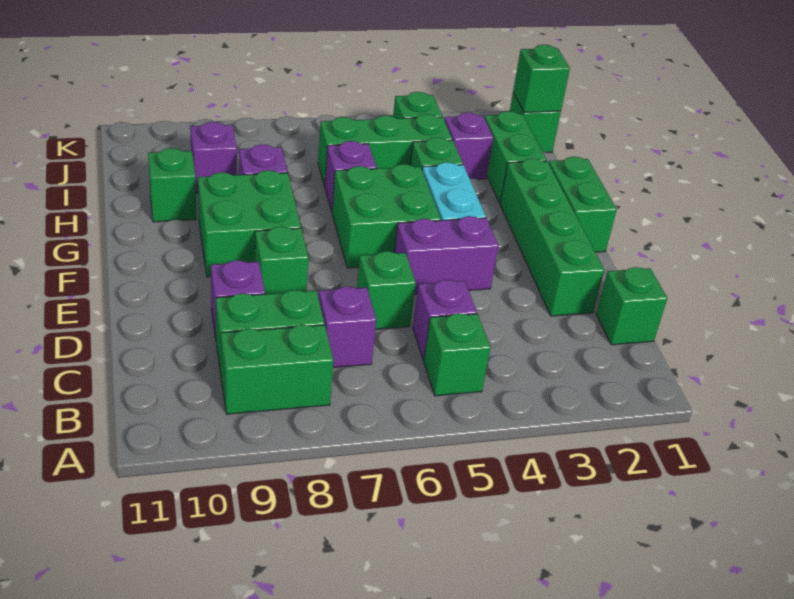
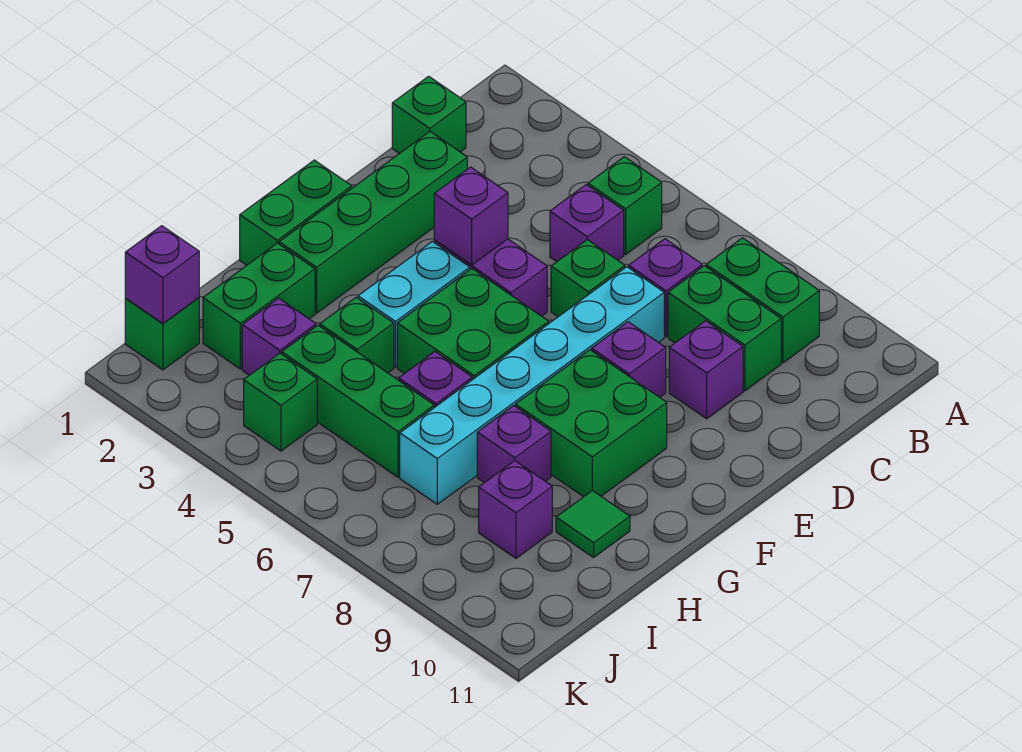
none -> cyan 1x6 brick [400,267,664,504]
none -> purple 1x1 brick [434,167,508,265]
green 1x1 brick [255,227,308,294] -> purple 1x1 brick [592,322,666,397]
green 1x1 brick [148,148,196,222] -> green 1x1 tile [556,491,630,558]
green 1x1 brick [513,45,570,112] -> purple 1x1 brick [125,226,199,323]

